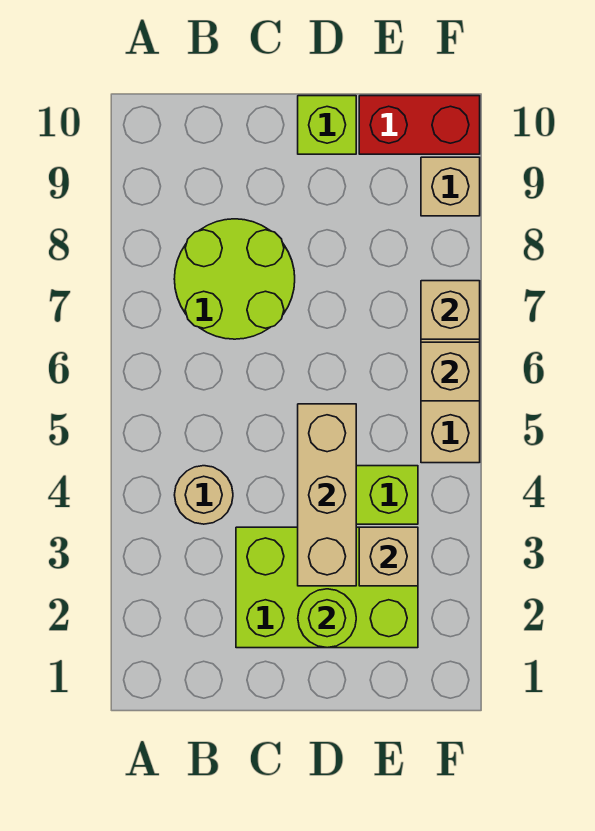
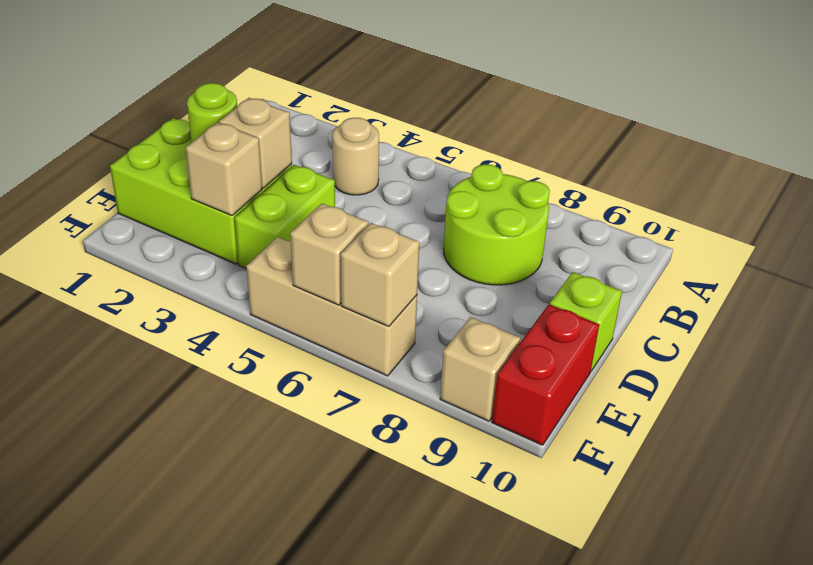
lime 2x3 brick [236,527,418,648] -> lime 2x3 brick turned to [110,118,292,264]
tan 1x3 brick [298,404,356,586] -> tan 1x1 brick [219,98,292,188]

